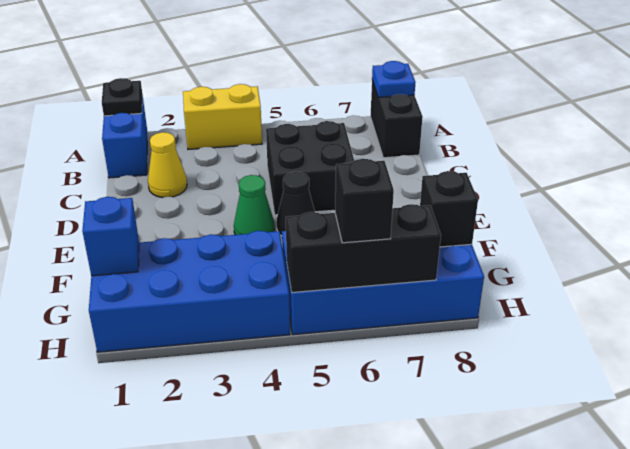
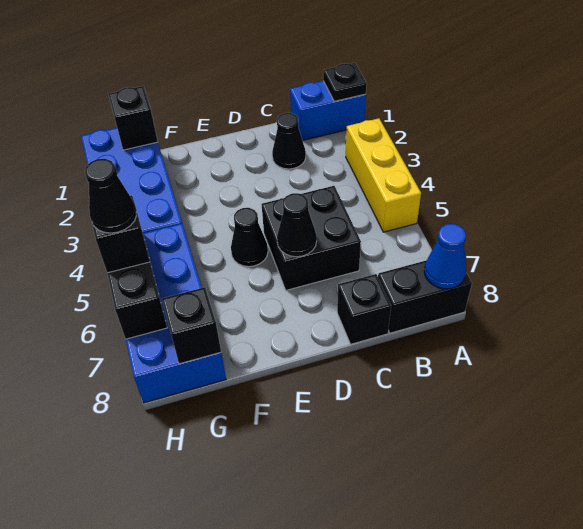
yellow 1x2 brick [183,84,262,149] -> yellow 1x3 brick [346,118,421,232]
blue 1x1 plate [372,61,416,97] -> blue 1x1 cone [424,224,466,289]
yellow 1x1 cone [148,132,187,198] -> black 1x1 cone [272,113,306,169]
none -> black 1x1 brick [337,274,391,344]
none -> black 1x1 cone [277,193,317,257]
green 1x1 cone [234,175,275,235] -> none
blue 1x1 brick [82,197,139,276] -> black 1x1 brick [108,86,158,150]
none -> black 1x1 cone [85,159,137,233]

